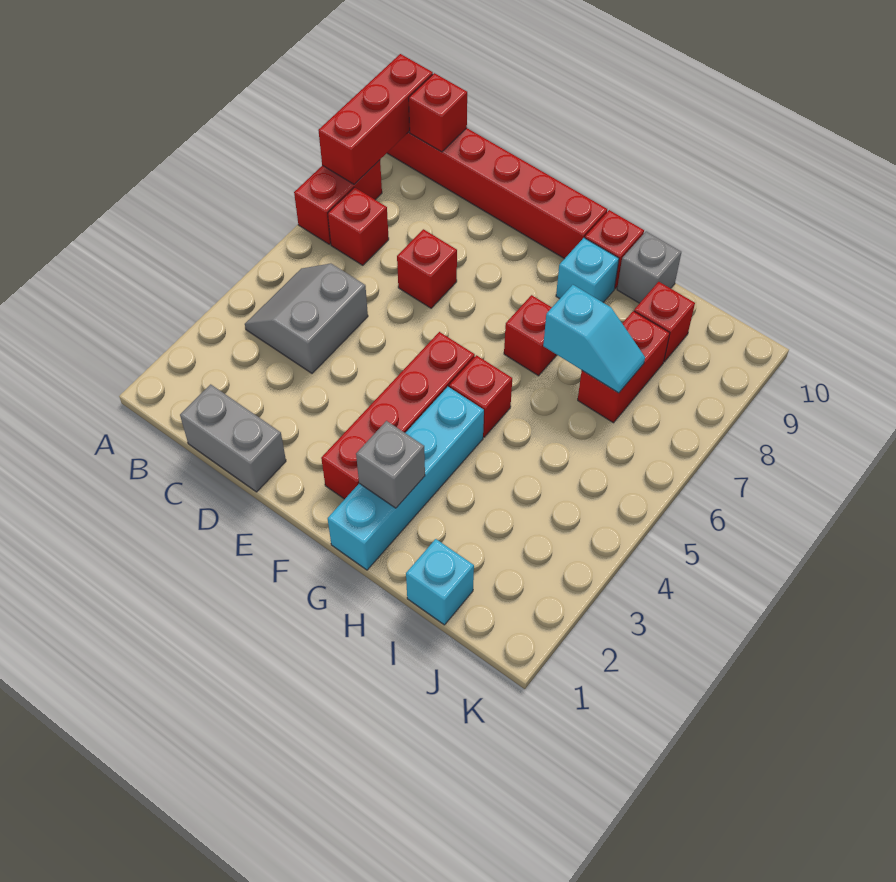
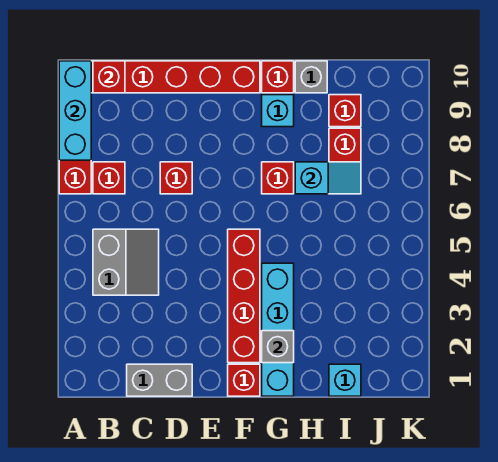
red 1x3 brick [318,54,433,184] -> cyan 1x3 brick [59,61,91,160]
grey 2x2 slope [245,263,368,373] -> grey 2x2 slope turned to [93,229,159,295]
red 1x1 brick [449,355,512,437] -> red 1x1 brick moved to [228,364,260,396]

